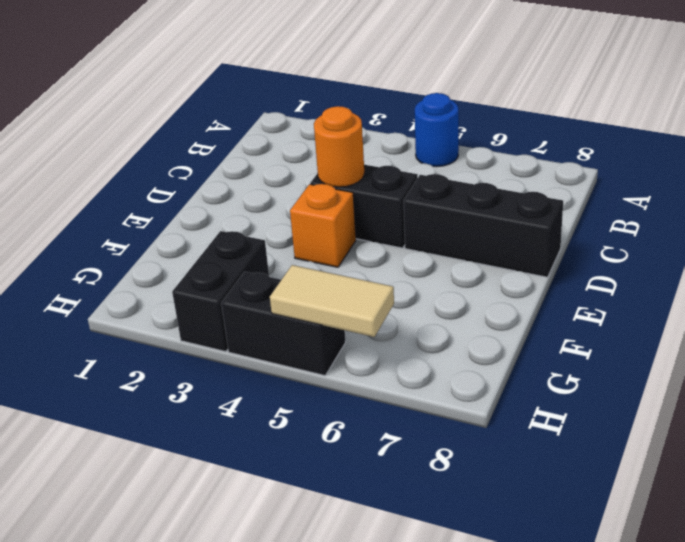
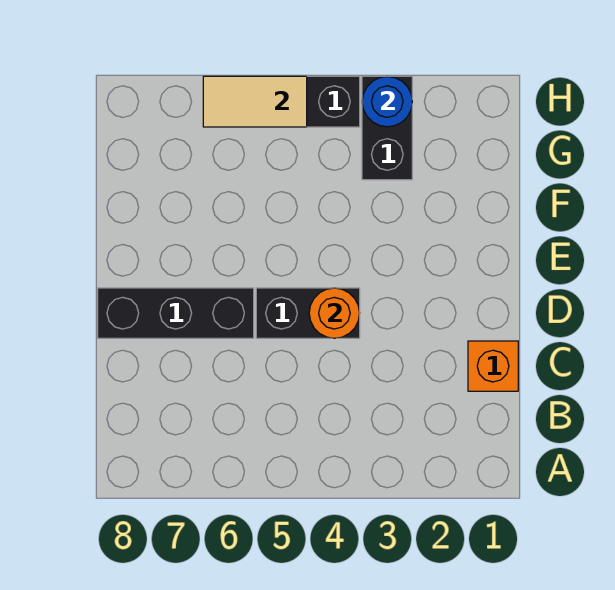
blue 1x1 round brick [415,93,459,167] -> blue 1x1 round brick moved to [362,76,412,127]
orange 1x1 brick [290,184,356,267] -> orange 1x1 brick moved to [468,341,518,391]

